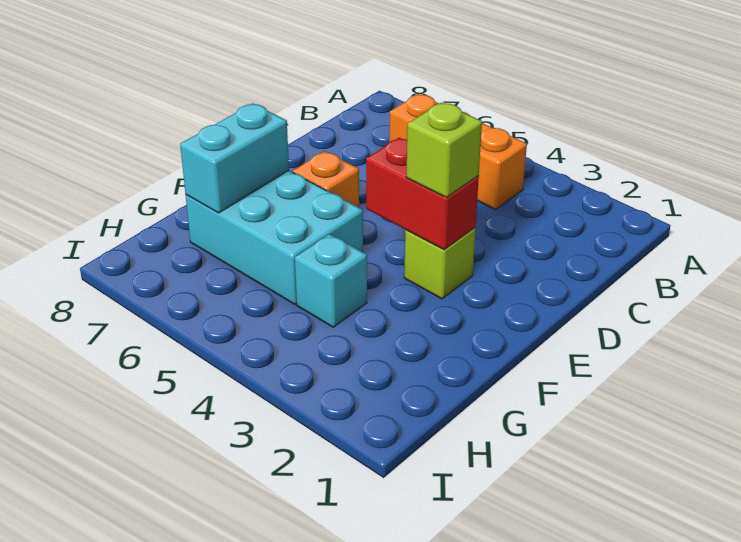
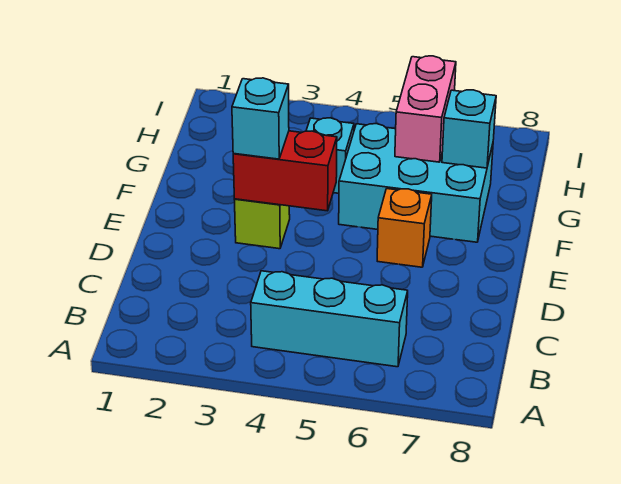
orange 1x3 brick [389,94,527,210] -> cyan 1x3 brick [251,271,408,367]
lime 1x1 brick [406,103,482,197] -> cyan 1x1 brick [232,78,289,159]
cyan 1x2 brick [180,104,289,213] -> cyan 1x1 brick [442,90,496,168]
none -> pink 1x2 brick [395,56,456,162]

